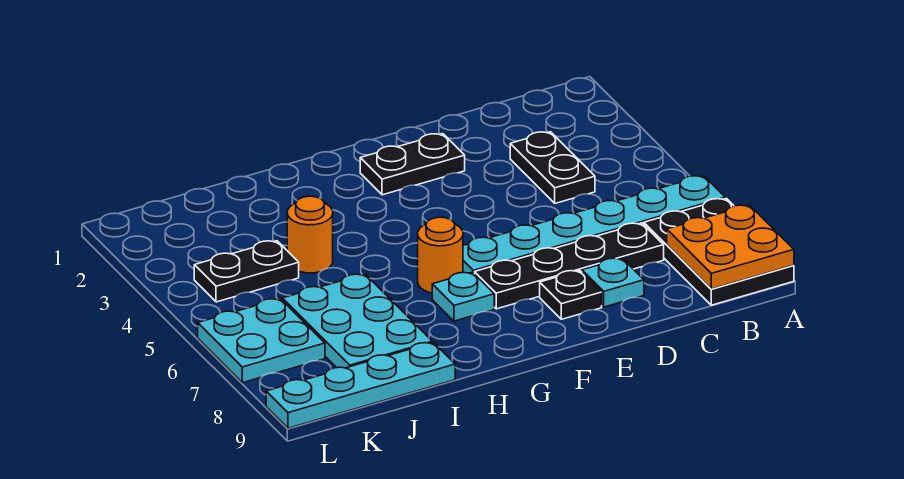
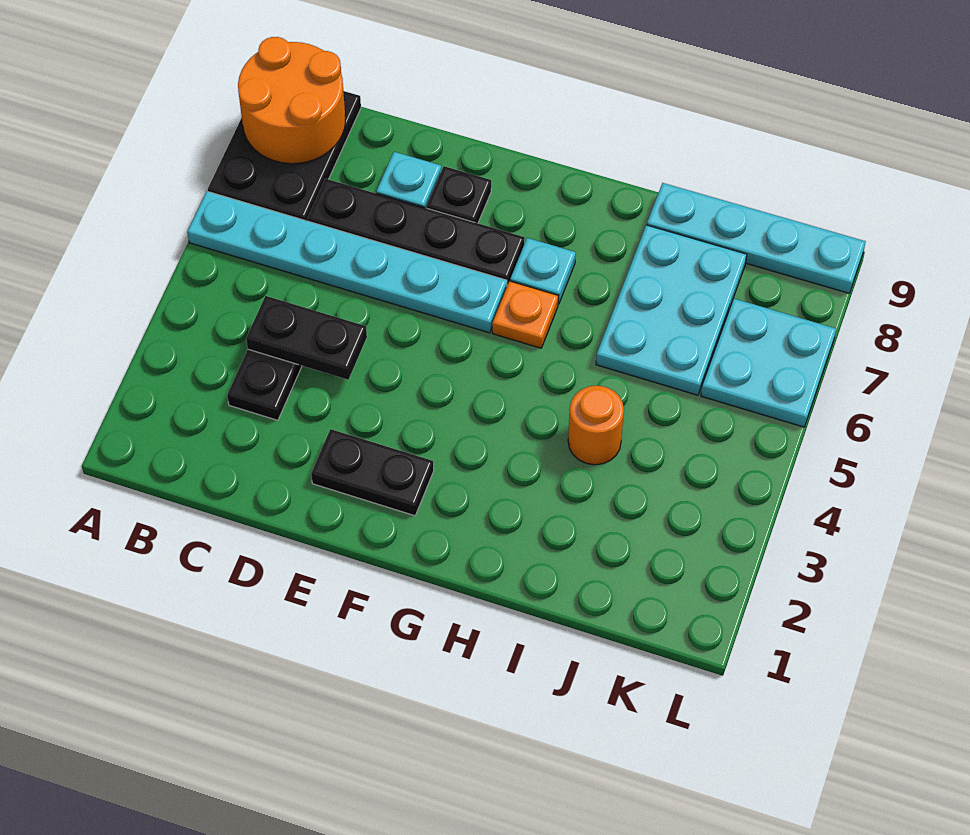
orange 2x2 plate [667,205,794,289] -> orange 2x2 round brick [238,37,345,164]
orange 1x1 round brick [418,217,463,293] -> orange 1x1 plate [492,281,558,348]
black 1x2 plate [194,241,299,302] -> black 1x2 plate moved to [246,296,367,380]

